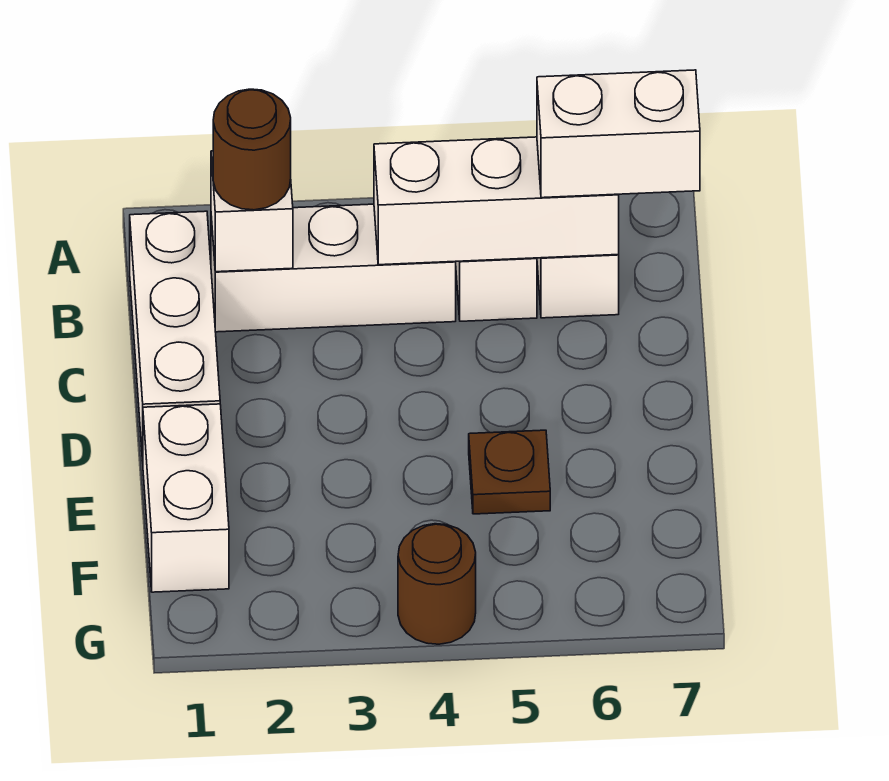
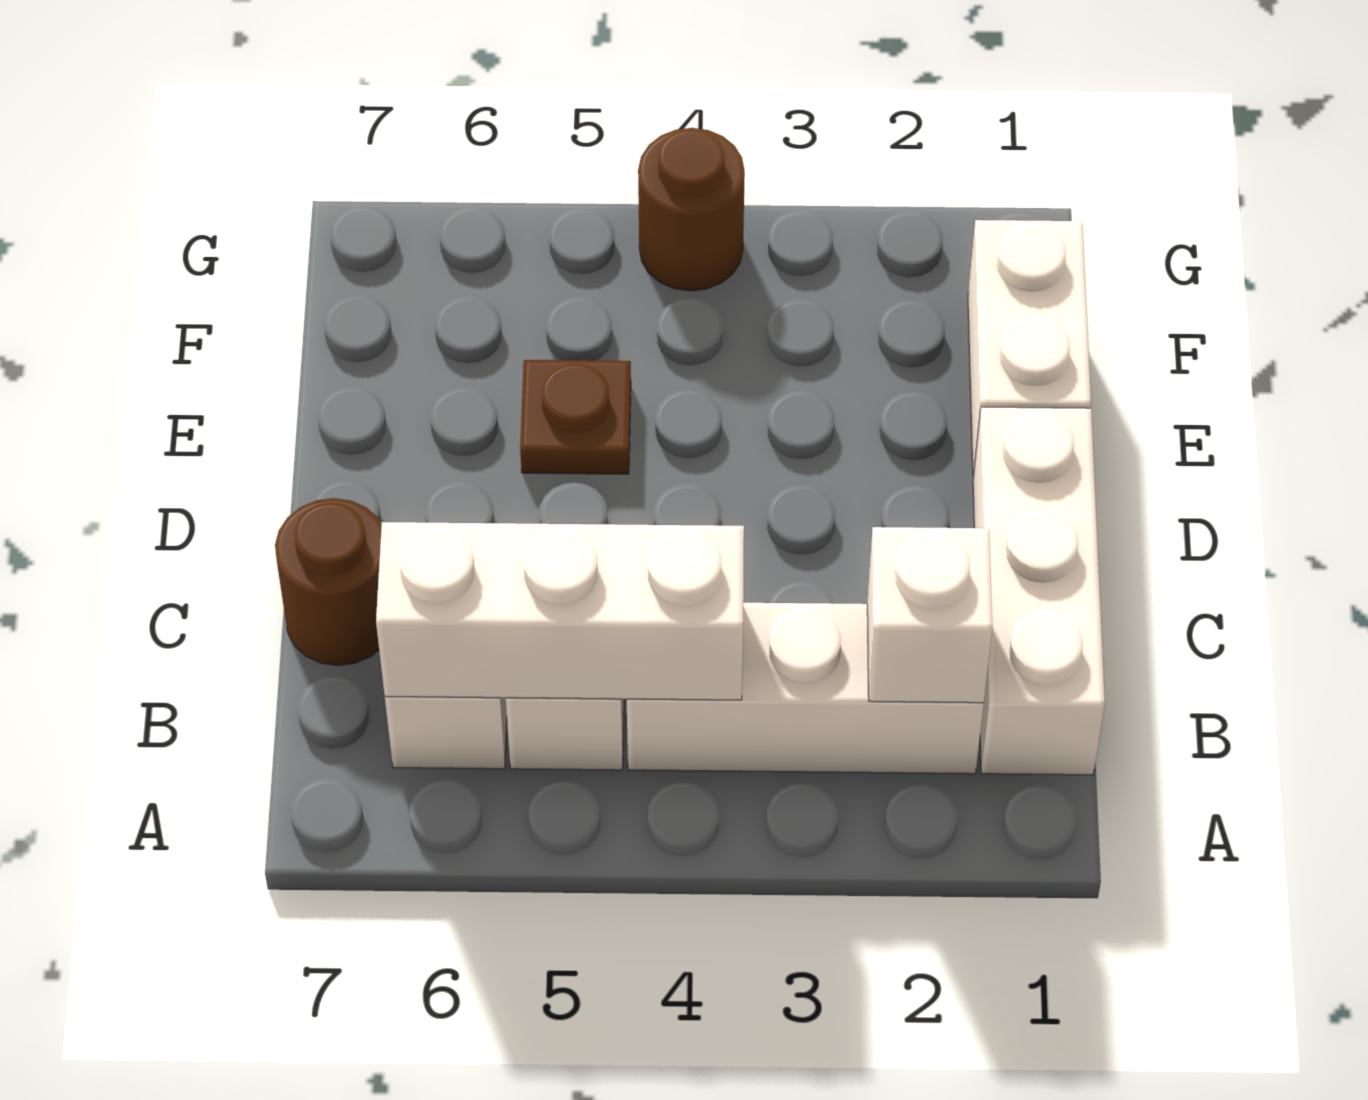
brown 1x1 round brick [213,89,291,210] -> brown 1x1 round brick moved to [275,498,382,666]
white 1x2 brick [537,70,700,198] -> none

